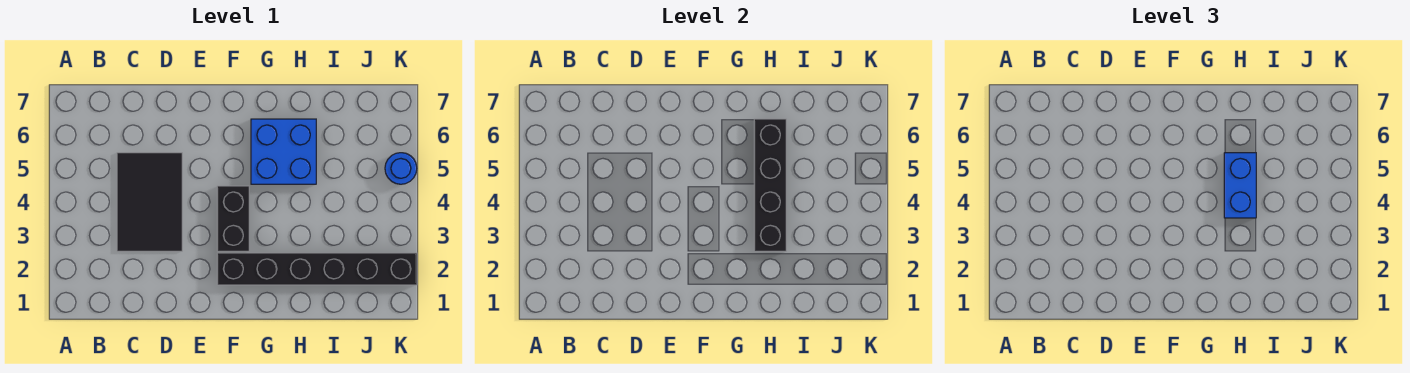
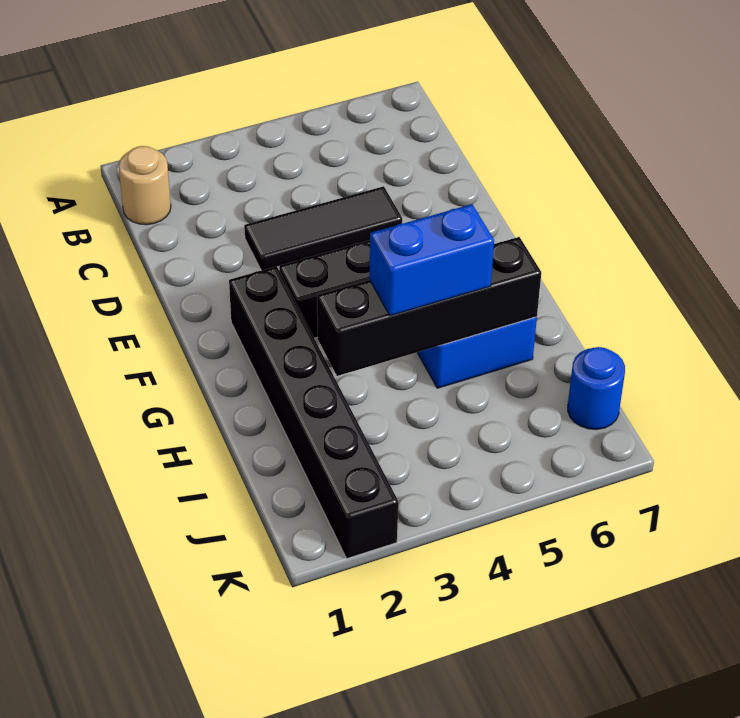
none -> tan 1x1 round brick [119,146,171,225]
black 2x3 tile [117,153,182,251] -> black 1x3 tile [244,186,402,271]
blue 1x1 round brick [385,153,417,184] -> blue 1x1 round brick moved to [568,347,625,430]

